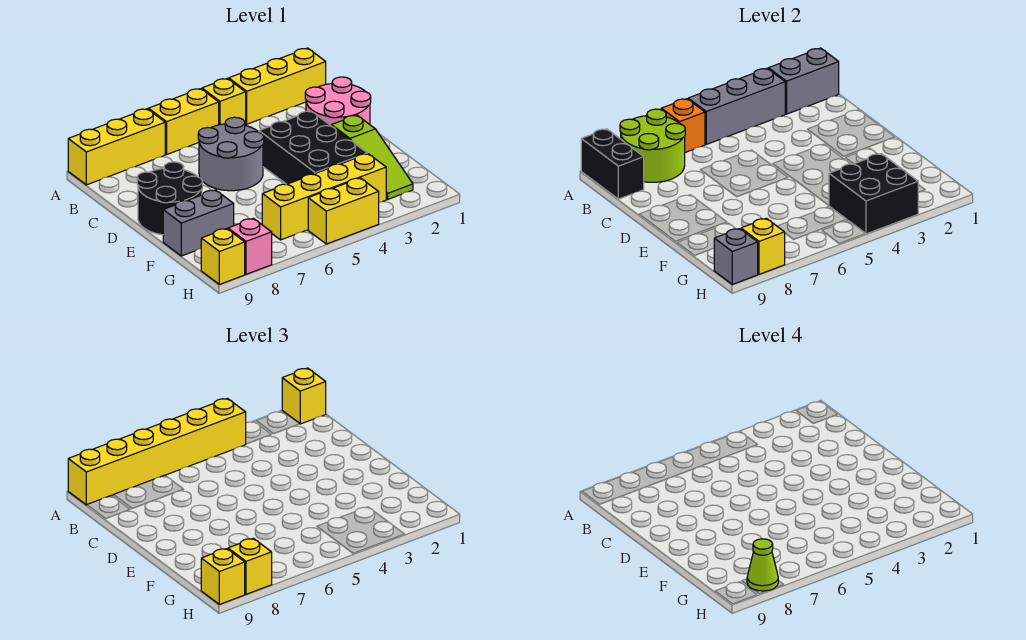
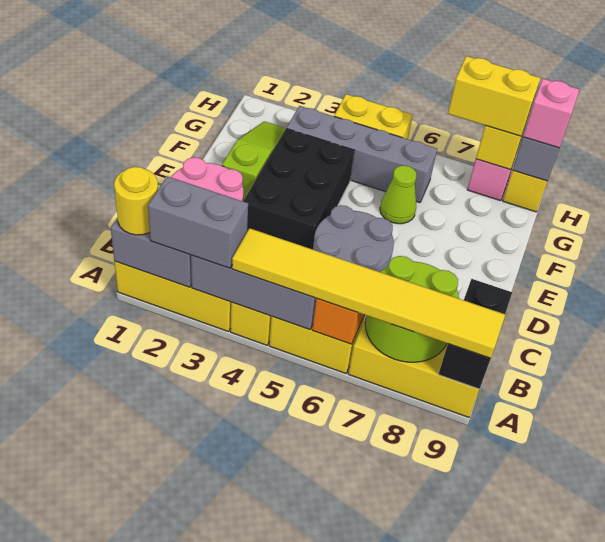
yellow 1x1 brick [282,368,326,424] -> yellow 1x1 round brick [114,167,158,235]
yellow 1x6 brick [68,398,246,505] -> yellow 1x6 tile [232,228,505,359]
black 2x2 round brick [137,162,203,235] -> none
grey 1x2 brick [163,190,234,256] -> grey 1x2 brick moved to [148,176,248,268]
yellow 1x4 brick [262,154,386,240] -> grey 1x4 brick [286,106,437,203]
black 2x2 brick [829,154,918,234] -> none
yellow 1x1 brick [228,538,272,594] -> yellow 1x2 brick [448,56,541,136]
lime 1x1 cone [747,539,778,591] -> lime 1x1 cone moved to [380,165,416,224]
yellow 1x1 brick [201,549,245,604] -> pink 1x1 brick [523,79,580,148]

